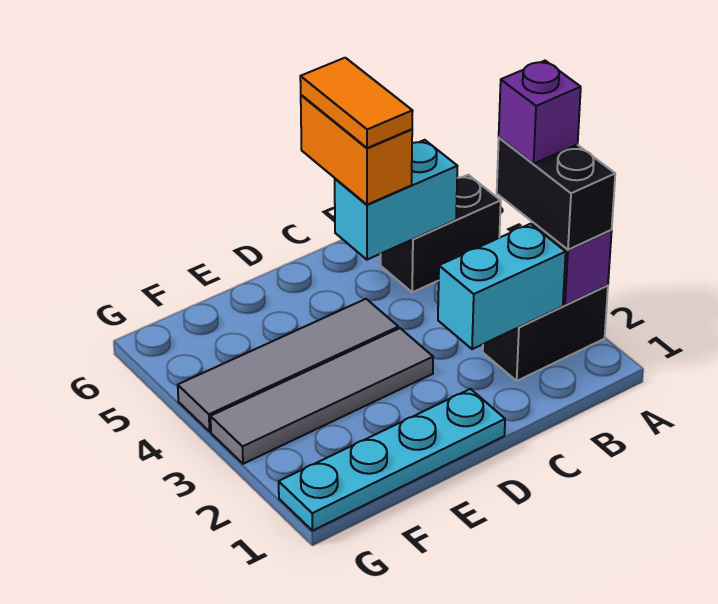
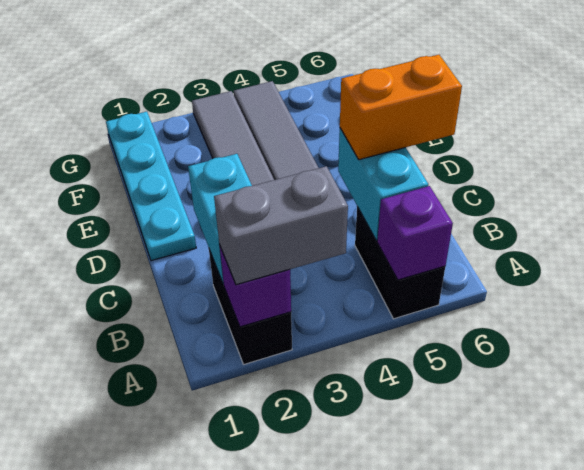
black 1x2 brick [497,138,615,250] -> grey 1x2 brick [214,166,348,285]
purple 1x1 brick [499,61,581,164] -> purple 1x1 brick moved to [377,186,453,280]
orange 1x2 tile [300,58,413,148] -> none

